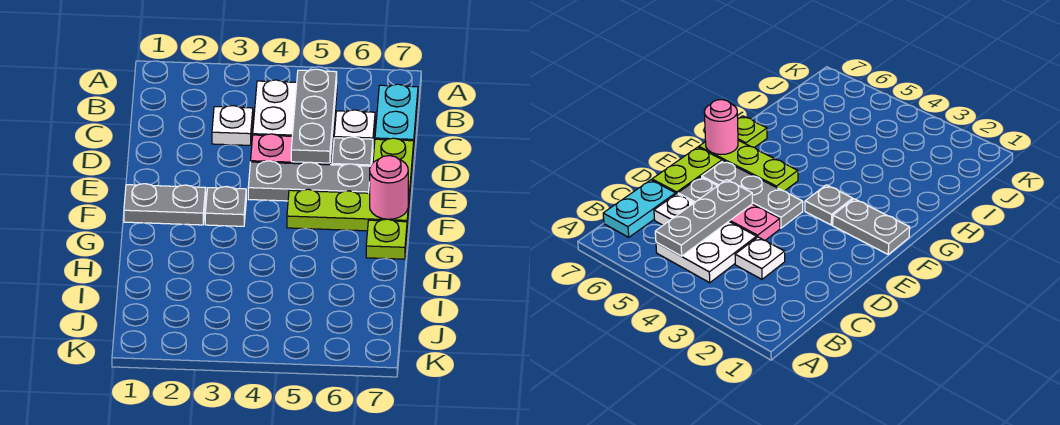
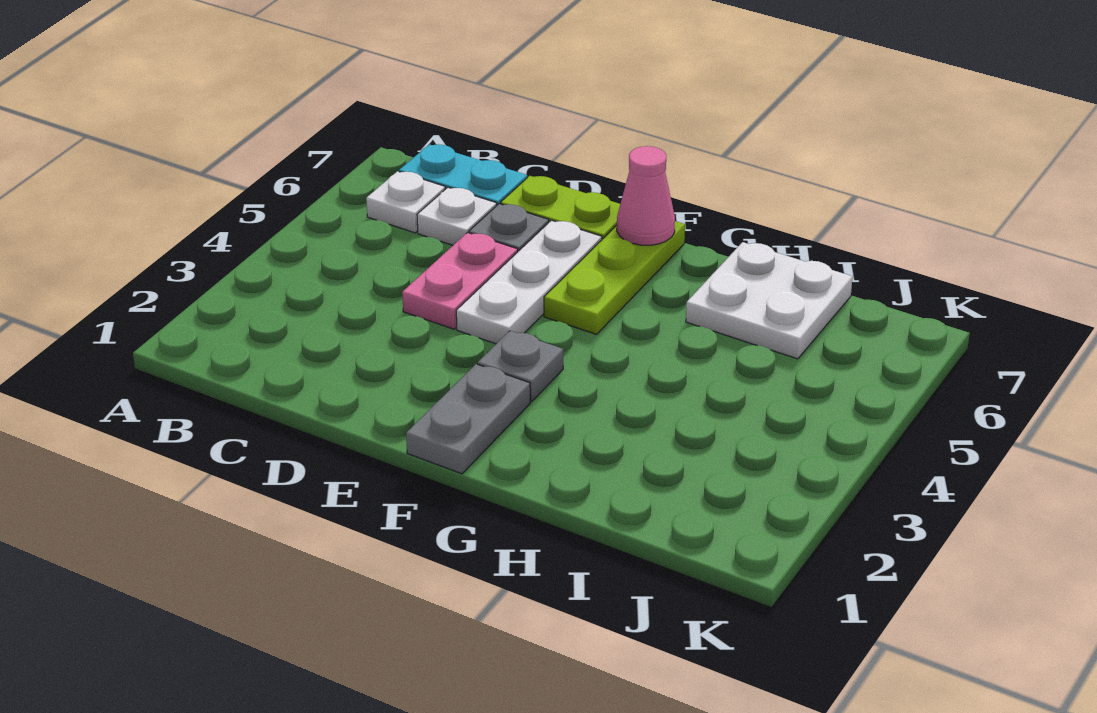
white 2x2 plate [253,80,337,146] -> white 2x2 plate moved to [686,242,852,359]
grey 1x3 plate [291,69,337,163] -> none
white 1x1 plate [212,106,253,145] -> white 1x1 plate moved to [366,171,445,233]
grey 1x3 plate [248,161,370,201] -> white 1x3 plate [456,220,602,344]
pink 1x1 round brick [370,156,408,219] -> pink 1x1 cone [617,146,675,245]
lime 1x1 plate [366,219,407,259] -> none

